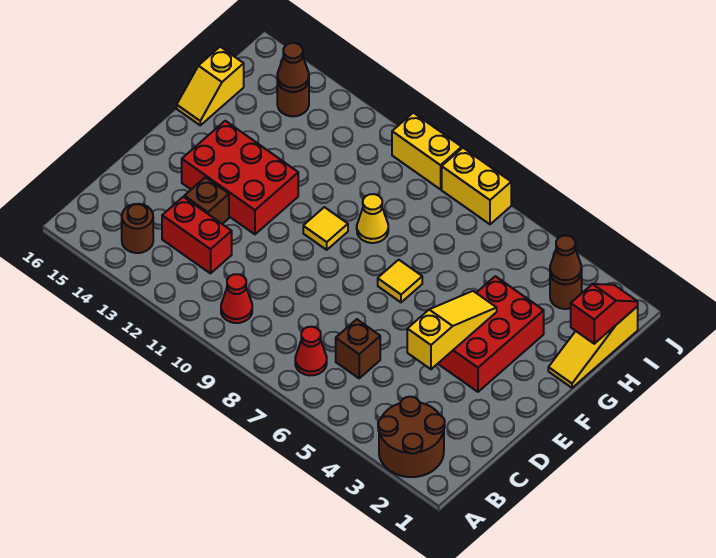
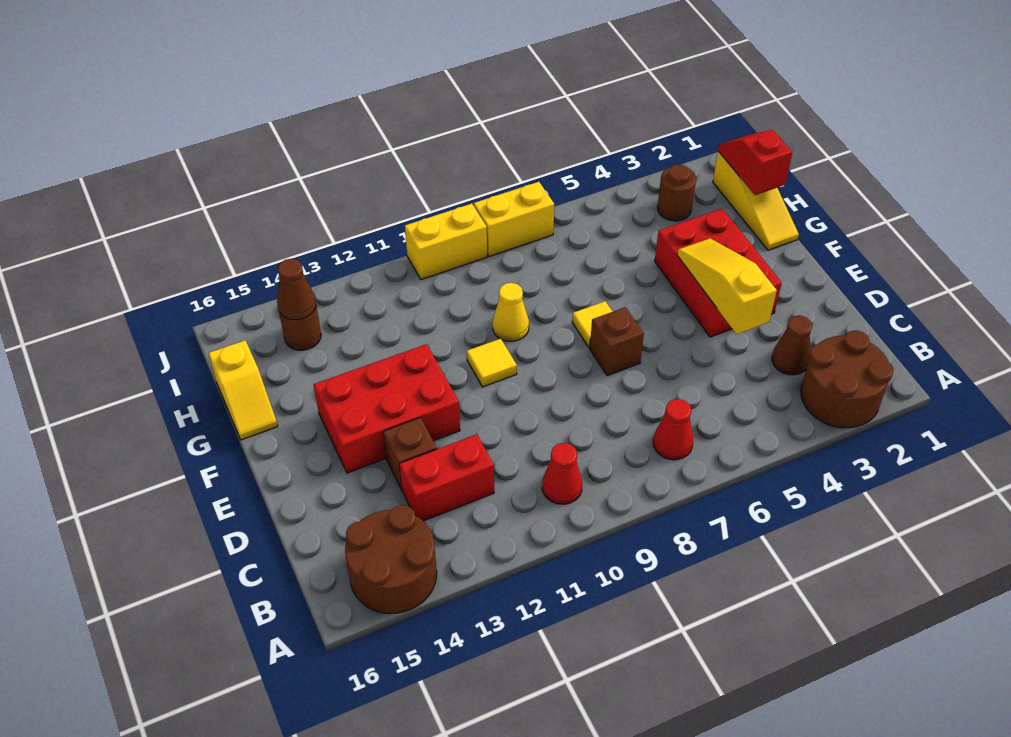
brown 1x1 round brick [122,204,153,253] -> brown 2x2 round brick [345,505,437,614]
brown 1x1 brick [336,319,380,378] -> brown 1x1 brick moved to [590,307,644,376]
brown 1x1 cone [550,235,582,284] -> brown 1x1 cone moved to [772,315,812,375]

